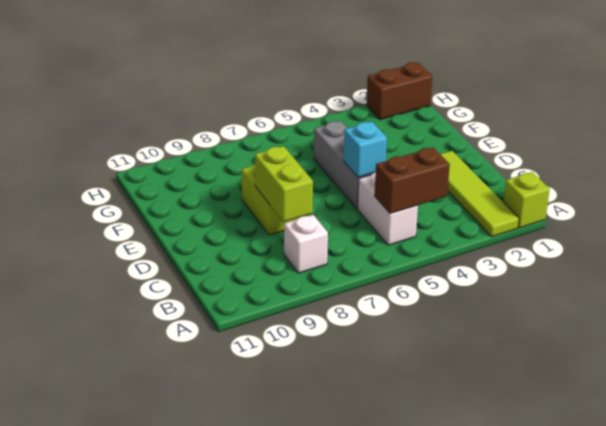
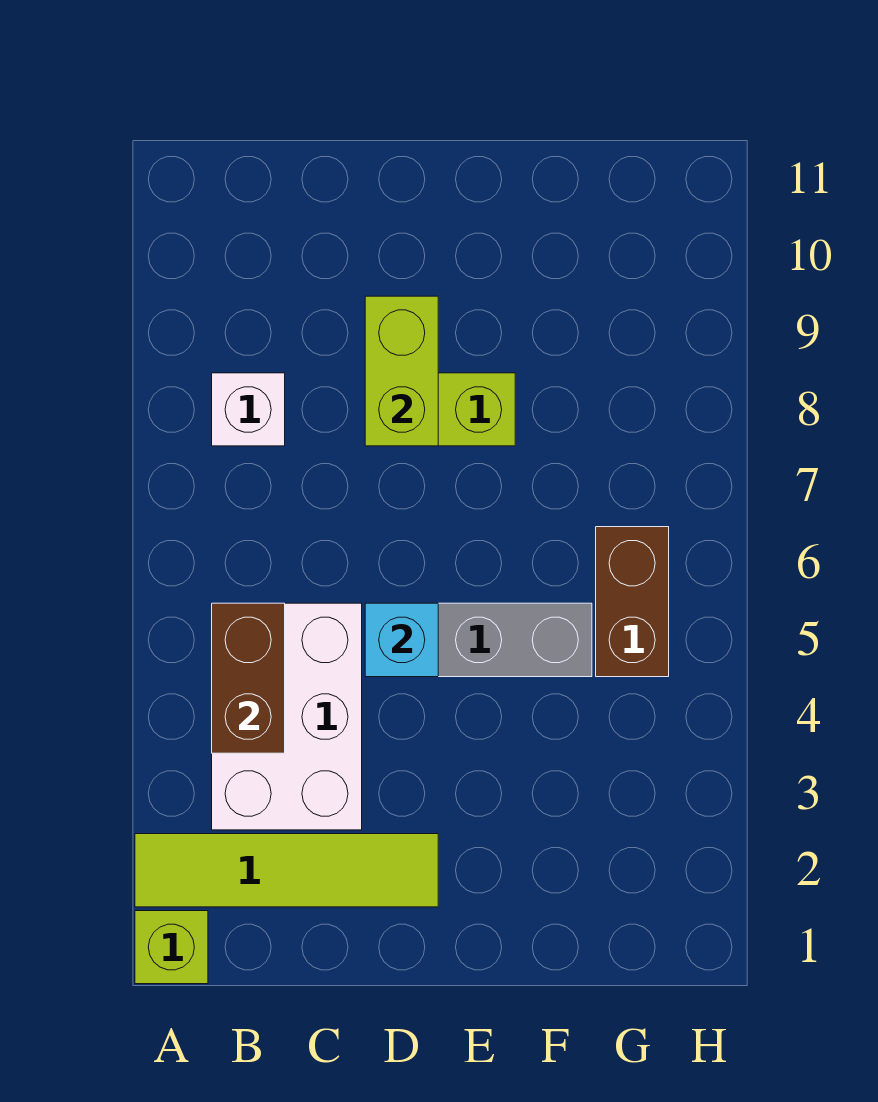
white 1x2 brick [358,172,418,245] -> white 2x3 brick [212,603,362,830]
lime 1x2 brick [255,146,313,222] -> lime 1x2 brick turned to [365,296,438,446]
brown 1x2 brick [366,62,433,120] -> brown 1x2 brick moved to [596,527,669,677]

